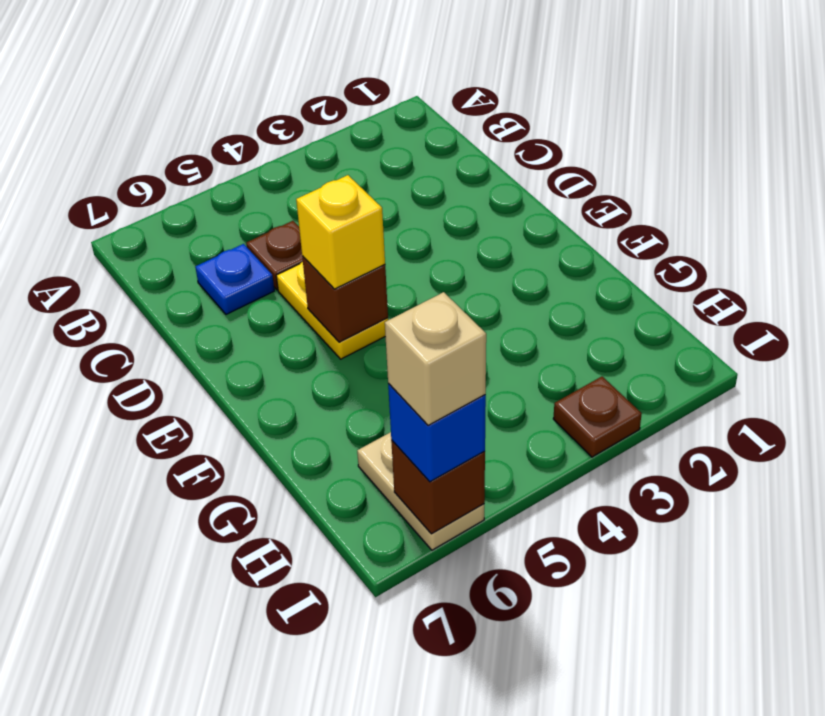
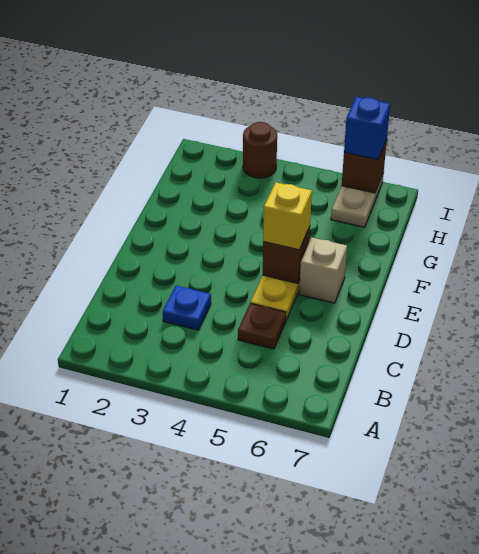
blue 1x1 plate [195,244,274,314] -> blue 1x1 plate moved to [163,286,211,330]
brown 1x1 plate [553,377,642,457] -> brown 1x1 round brick [243,122,277,178]
tan 1x1 brick [385,292,486,425] -> tan 1x1 brick moved to [299,238,347,303]

